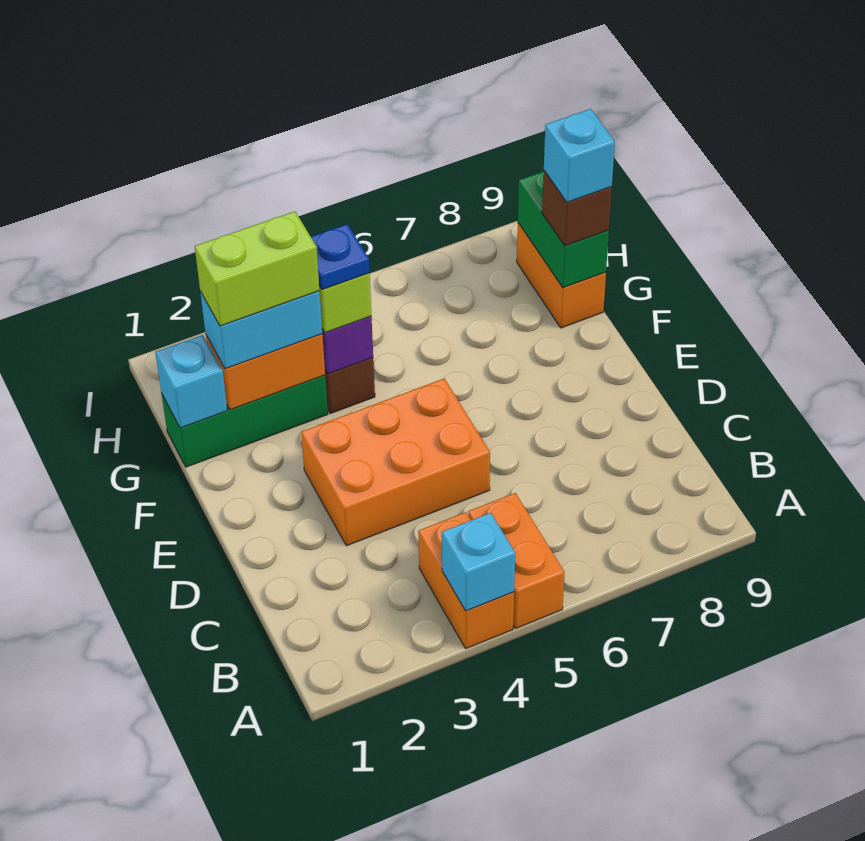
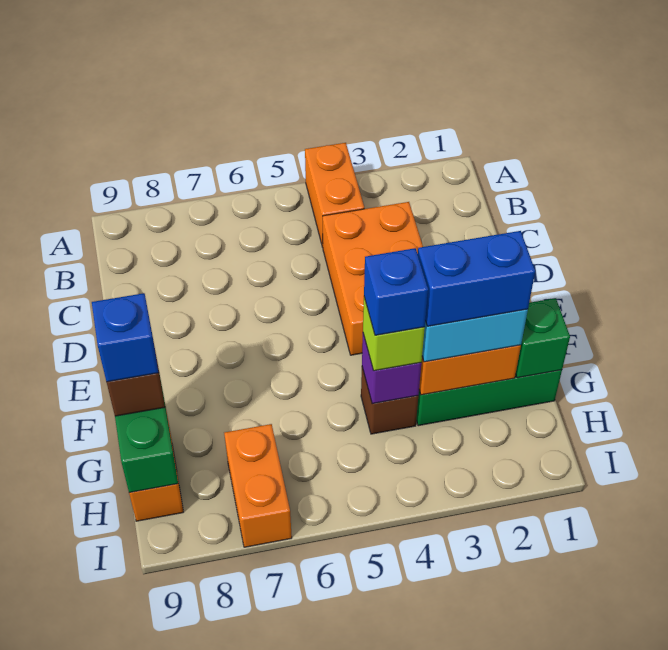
cyan 1x1 brick [442,513,515,611] -> none
orange 1x2 brick [468,493,565,628] -> orange 1x2 brick moved to [224,424,292,547]
orange 2x3 brick [301,379,490,546] -> orange 2x3 brick turned to [323,202,423,355]
cyan 1x1 brick [155,335,227,428] -> green 1x1 brick [516,298,570,378]
lime 1x2 brick [195,211,319,326] -> blue 1x2 brick [418,231,535,326]
blue 1x1 plate [311,224,370,290] -> blue 1x1 brick [364,248,428,335]
cyan 1x1 brick [544,109,615,202] -> blue 1x1 brick [92,293,158,382]

